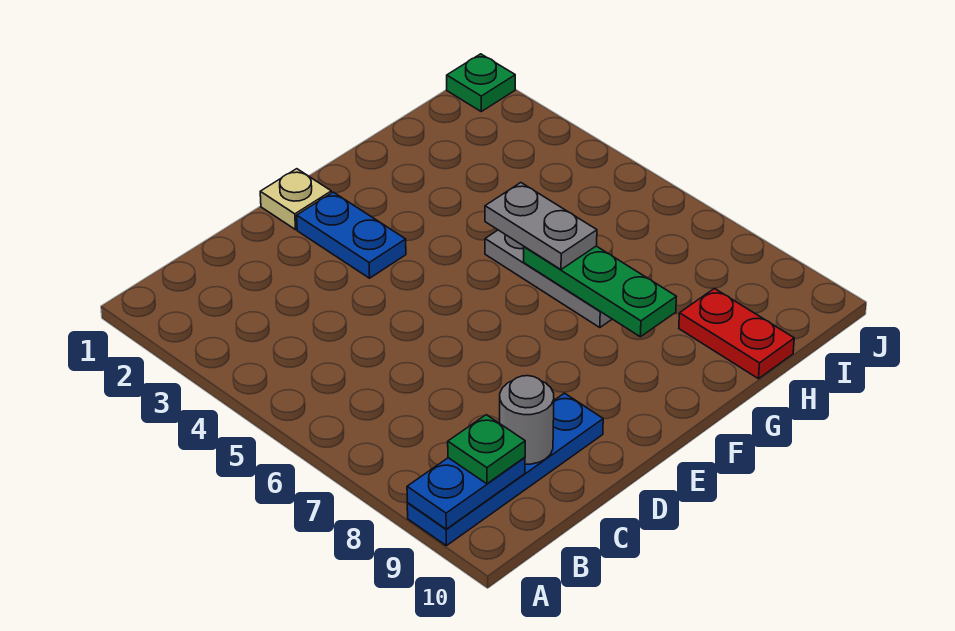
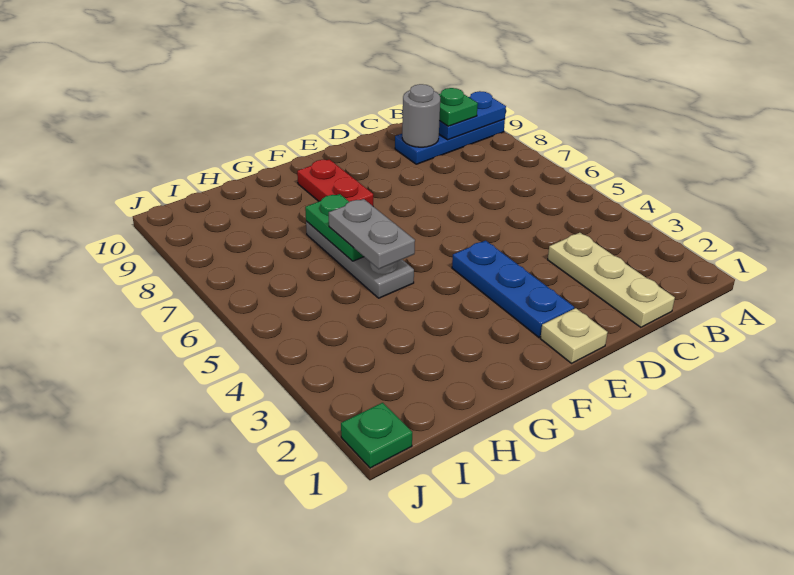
blue 1x4 plate [407,393,603,546] -> blue 1x3 plate [395,119,505,164]
none -> tan 1x3 plate [548,233,675,327]
blue 1x2 plate [297,192,406,278] -> blue 1x3 plate [452,241,574,337]
green 1x3 plate [524,246,676,337] -> green 1x2 plate [305,194,364,261]
red 1x2 plate [679,288,794,379] -> red 1x2 plate moved to [297,159,373,206]

